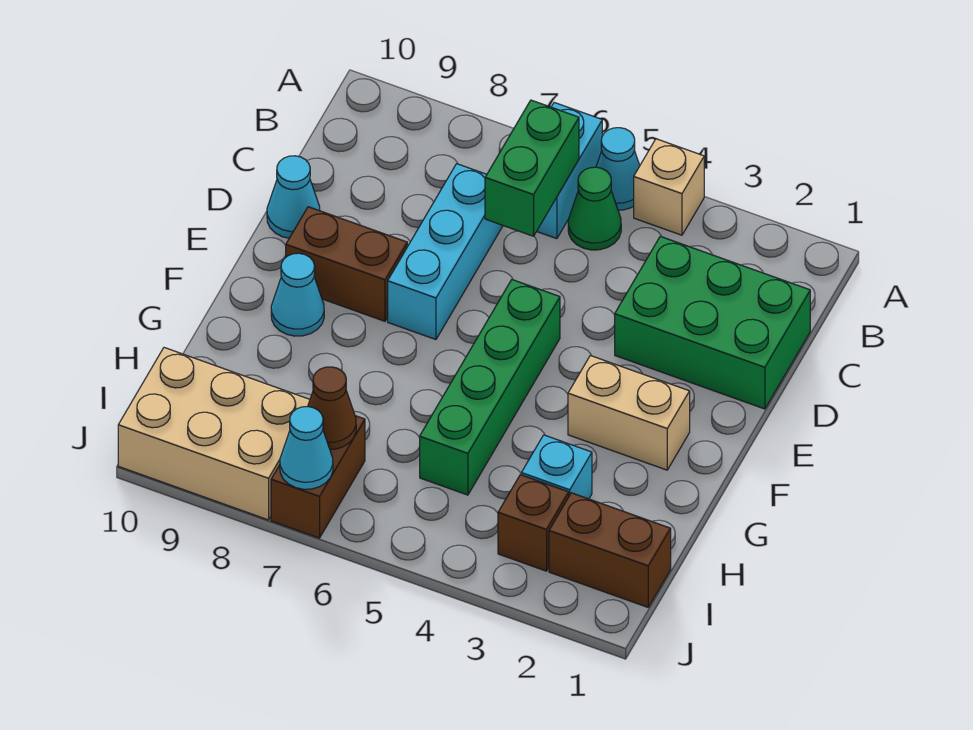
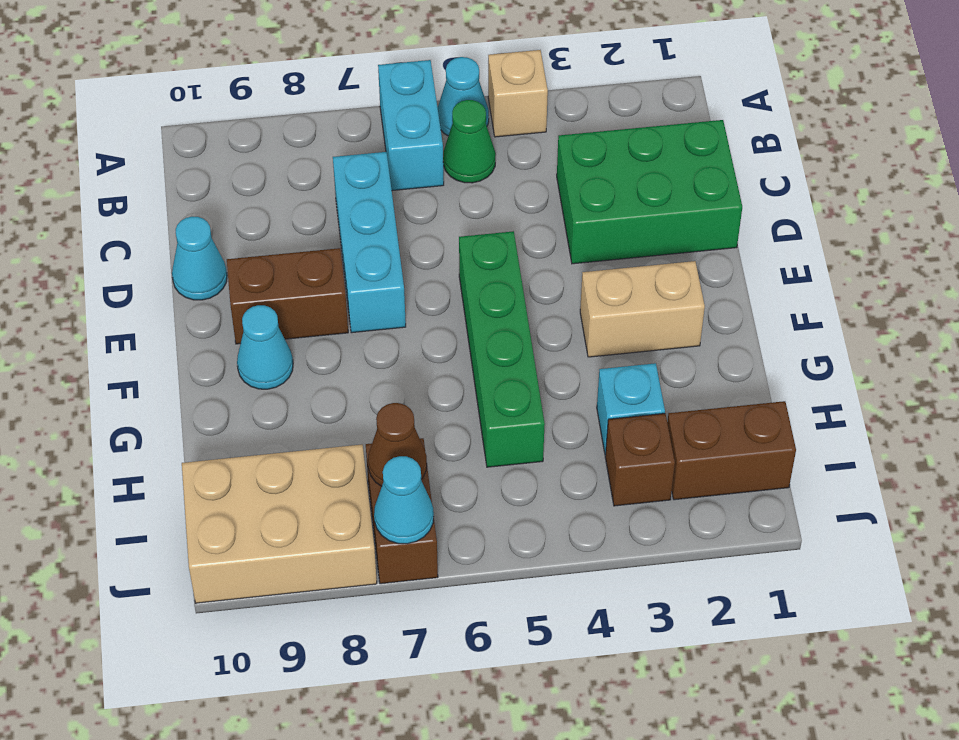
green 1x2 brick [485,100,579,236] -> none

